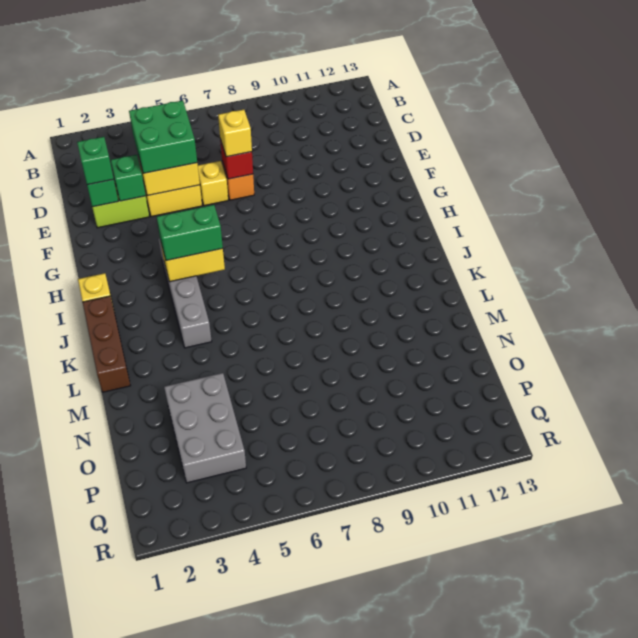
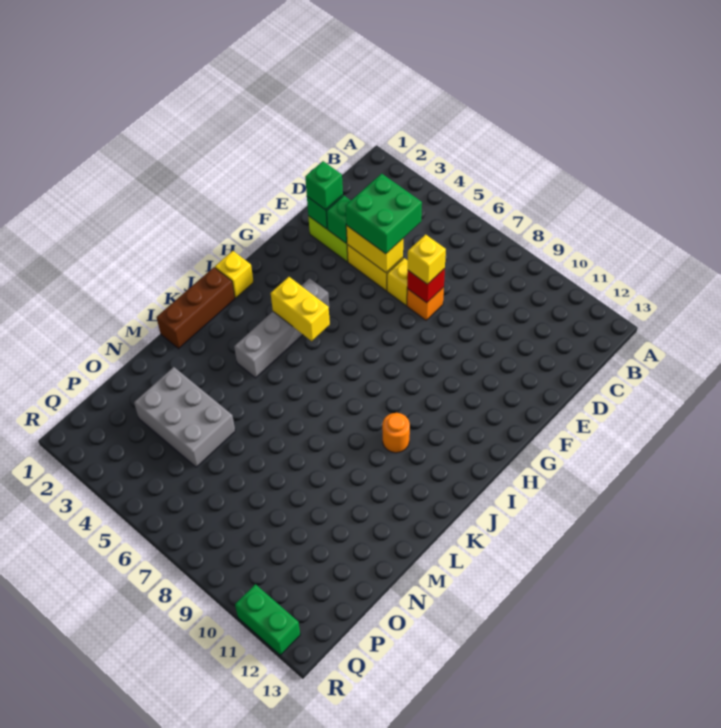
green 1x2 brick [157,205,223,261] -> green 1x2 brick moved to [235,584,300,655]
none -> orange 1x1 round brick [382,413,410,453]
grey 2x3 brick [164,373,246,483] -> grey 2x3 brick turned to [134,367,235,467]

